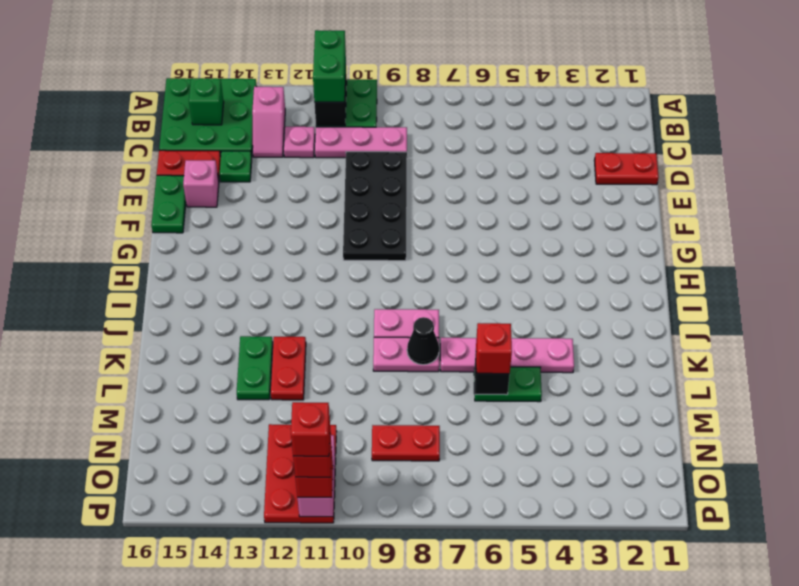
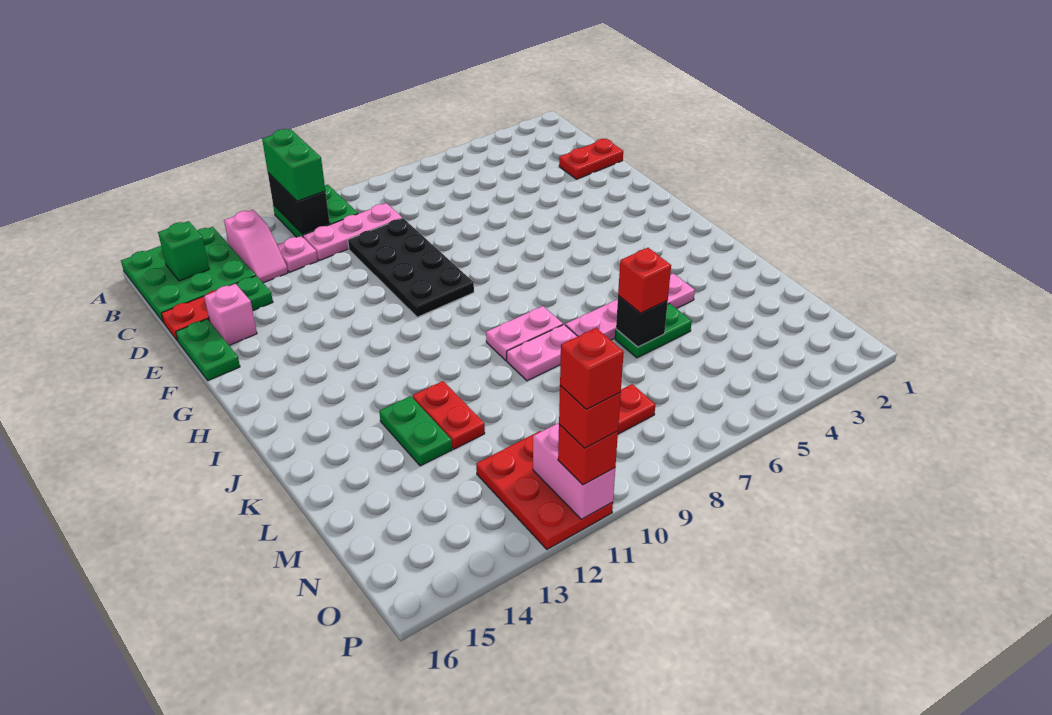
black 1x1 cone [407,317,439,365] -> none

